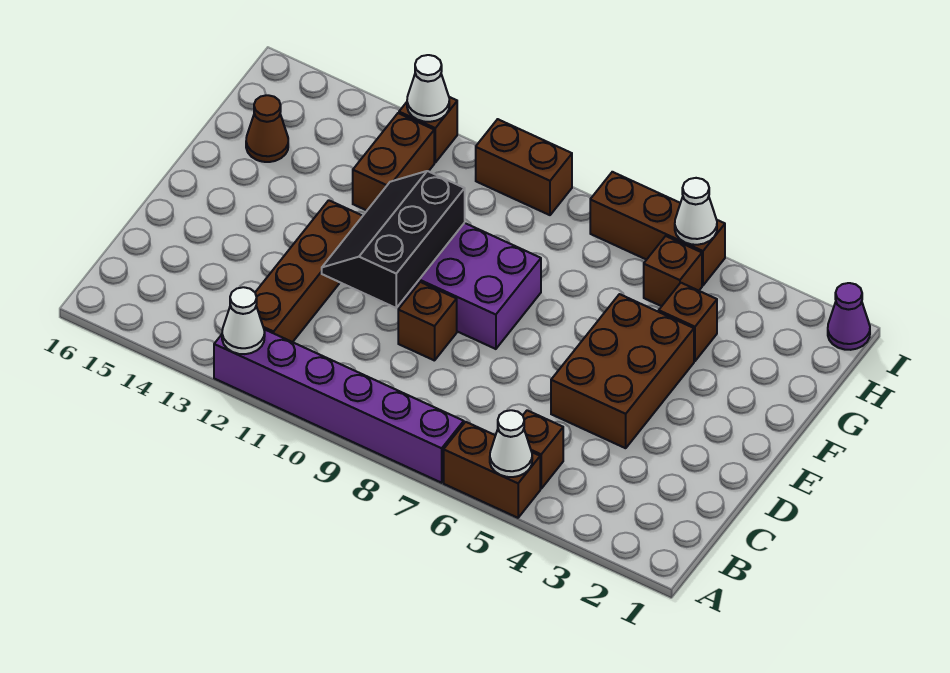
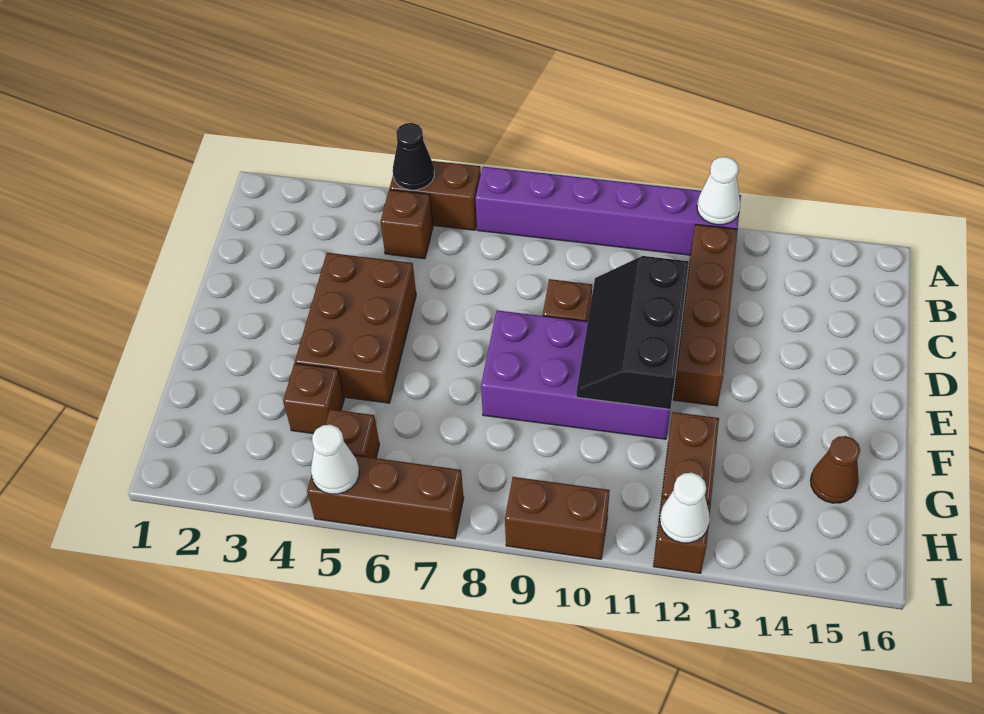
white 1x1 cone [490,410,532,477] -> black 1x1 cone [393,123,434,190]
black 2x3 slope [322,171,465,308] -> black 2x3 slope turned to [576,256,689,409]
purple 1x1 cone [828,283,870,350] -> none

